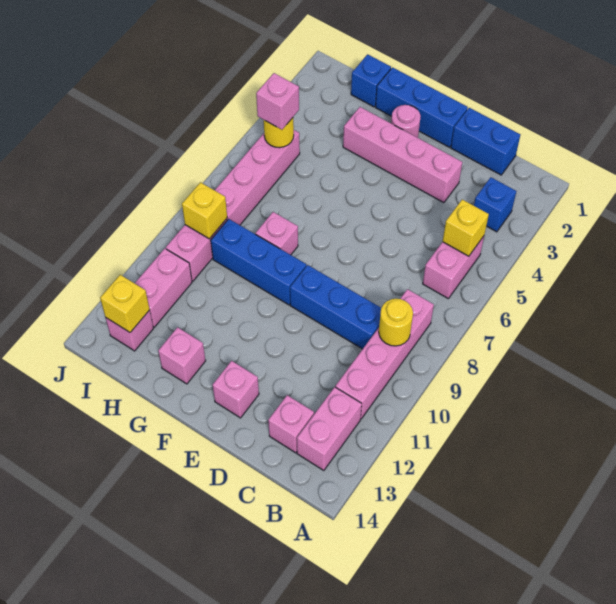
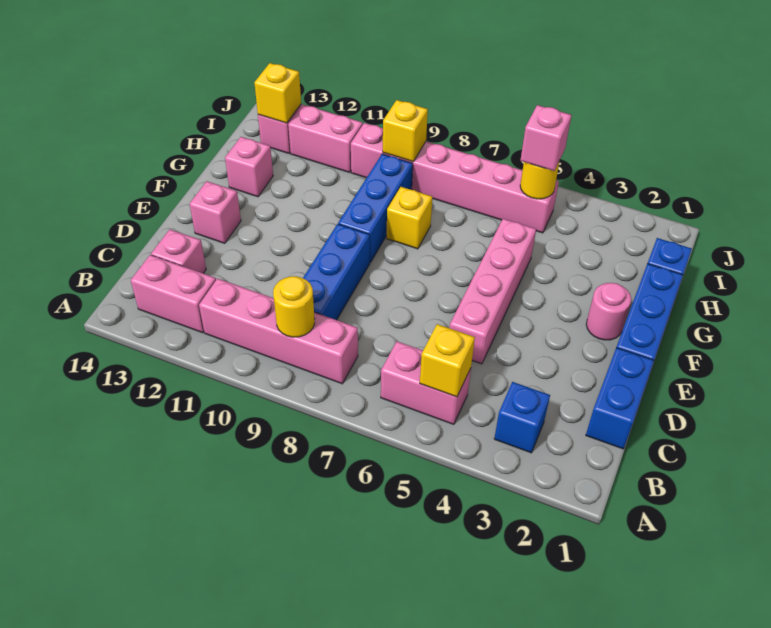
pink 1x4 brick [343,107,462,203] -> pink 1x4 brick moved to [450,219,536,364]
pink 1x1 brick [256,212,298,255] -> yellow 1x1 brick [387,187,432,249]

